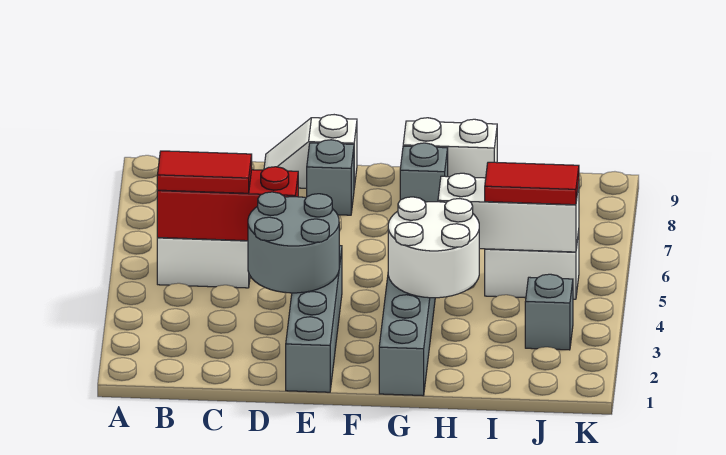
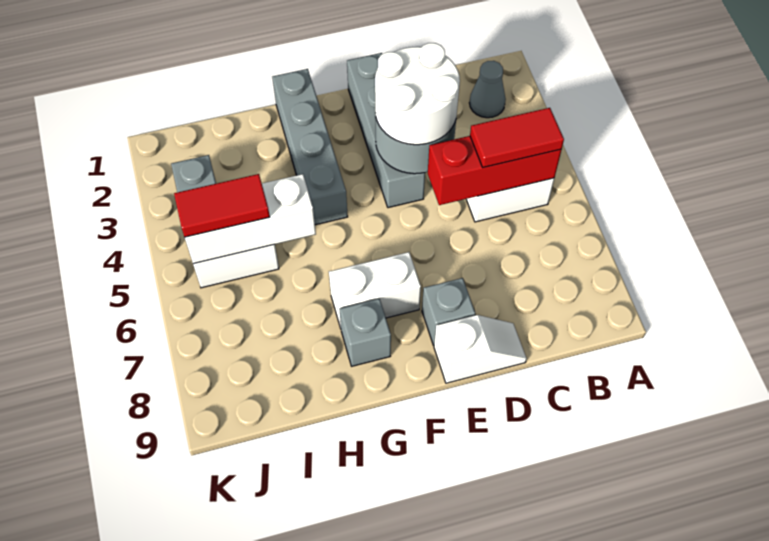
none -> grey 1x1 cone [469,61,506,118]
white 2x2 round brick [388,197,479,298] -> white 2x2 round brick moved to [375,43,460,145]
white 1x2 brick [403,118,497,178] -> white 1x2 brick moved to [329,252,421,328]

